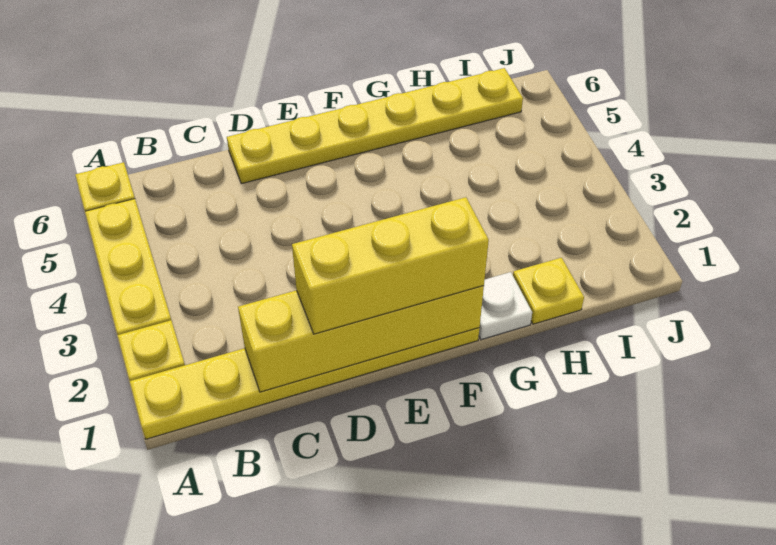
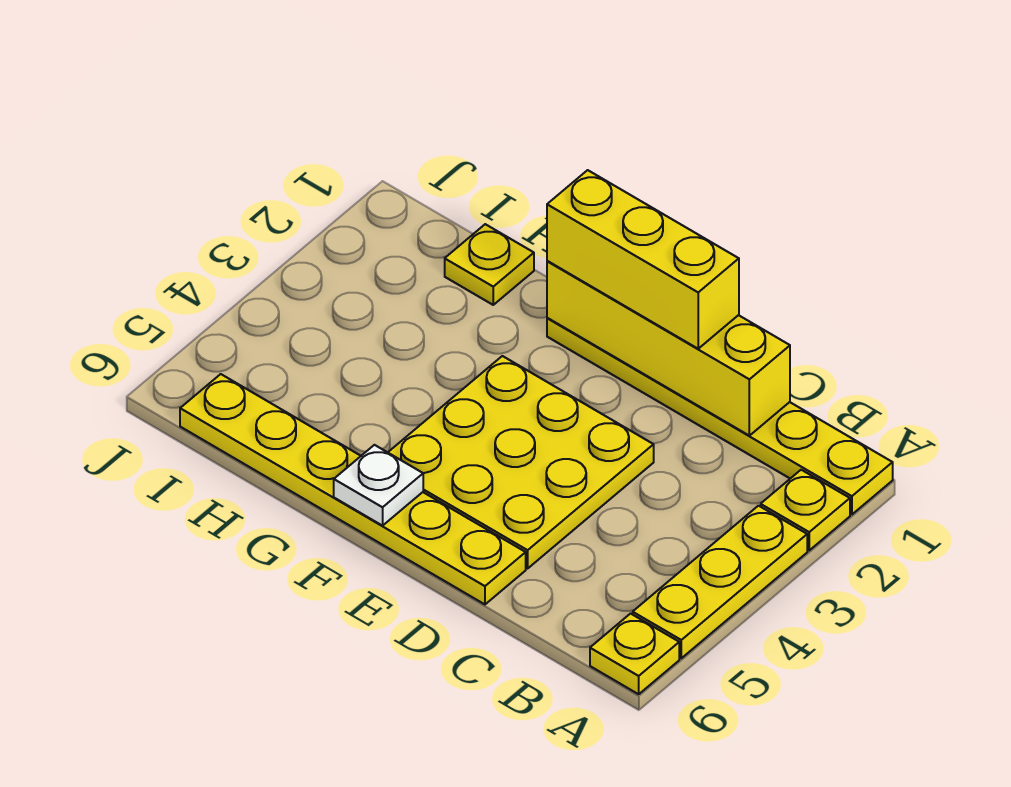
none -> yellow 3x3 plate [388,356,654,568]
white 1x1 plate [479,272,532,340] -> white 1x1 plate moved to [334,445,423,526]

